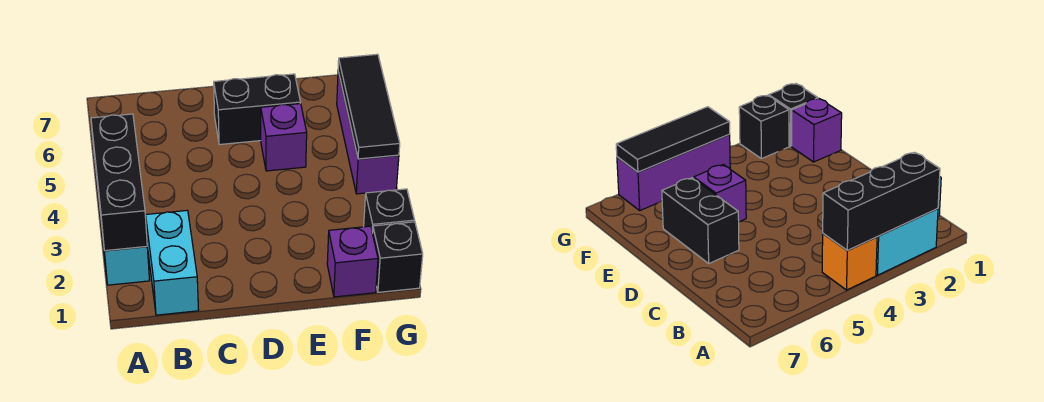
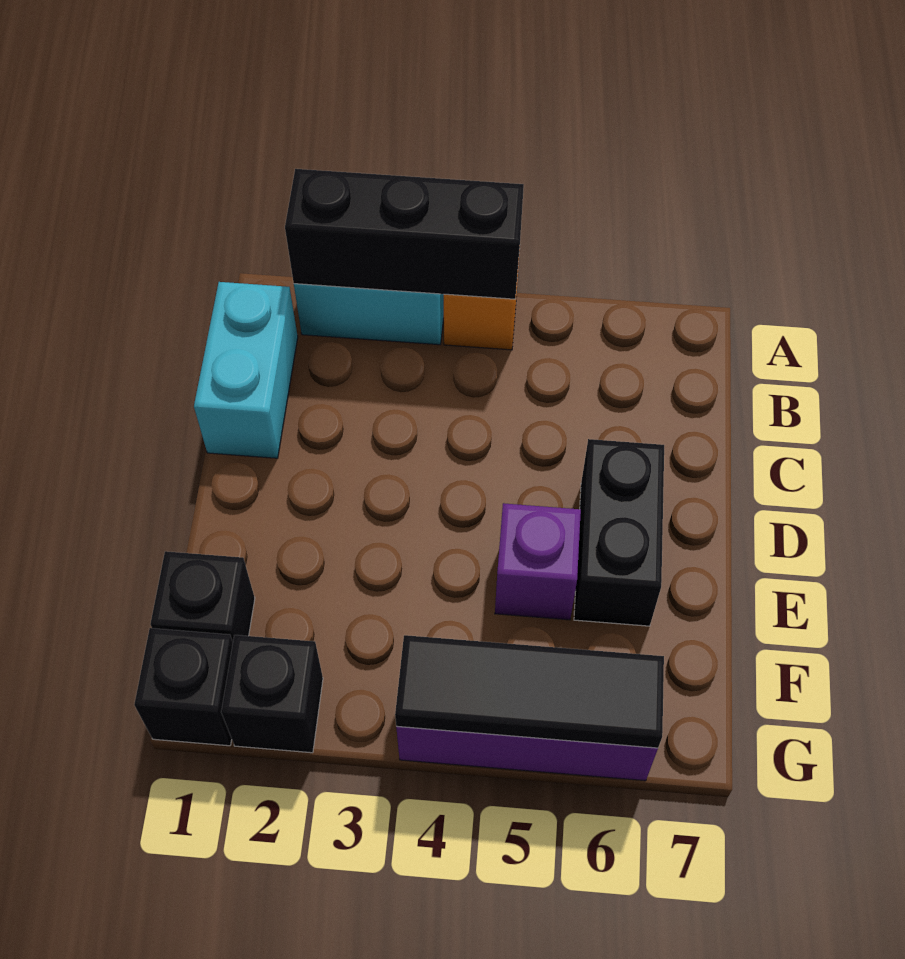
cyan 1x2 brick [146,210,199,315] -> cyan 1x2 brick turned to [194,282,298,458]
purple 1x1 brick [327,226,378,297] -> black 1x1 brick [150,551,255,641]

